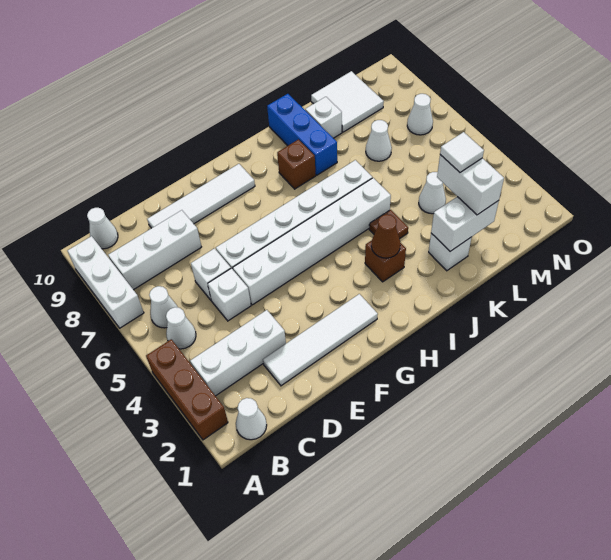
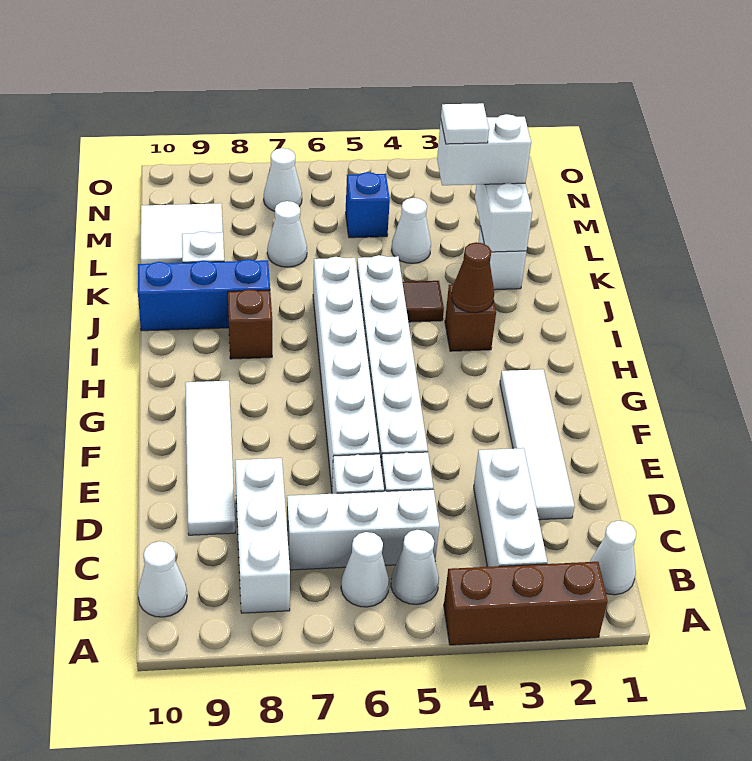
white 1x3 brick [68,236,144,328] -> white 1x3 brick moved to [287,489,439,570]
none -> blue 1x1 brick [346,172,390,238]

